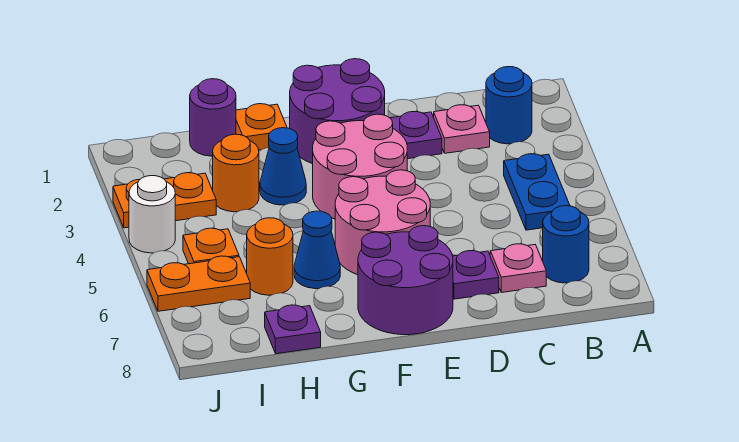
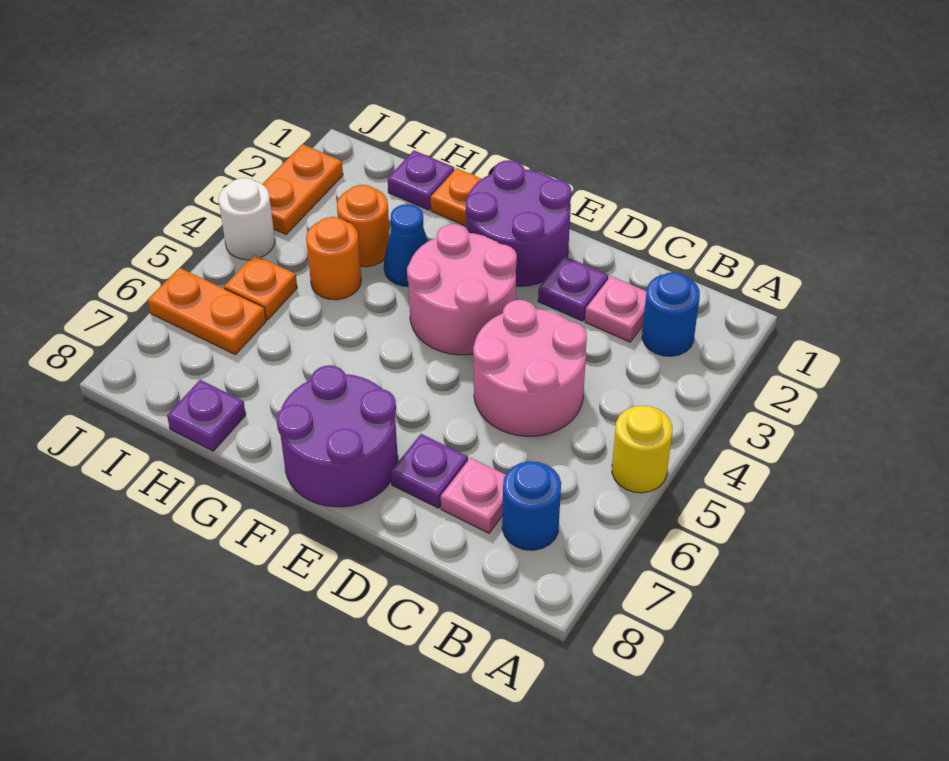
none -> yellow 1x1 round brick [612,406,672,493]
blue 1x2 plate [504,154,570,230] -> none
pink 2x2 round brick [335,170,430,275] -> pink 2x2 round brick moved to [473,300,587,436]
blue 1x1 cone [294,211,340,289] -> none
purple 1x1 round brick [190,79,236,156] -> purple 1x1 plate [388,150,454,210]
orange 1x1 round brick [247,218,293,295] -> orange 1x1 round brick moved to [306,217,361,300]
orange 1x2 plate [113,173,216,228] -> orange 1x2 plate turned to [262,144,343,234]

